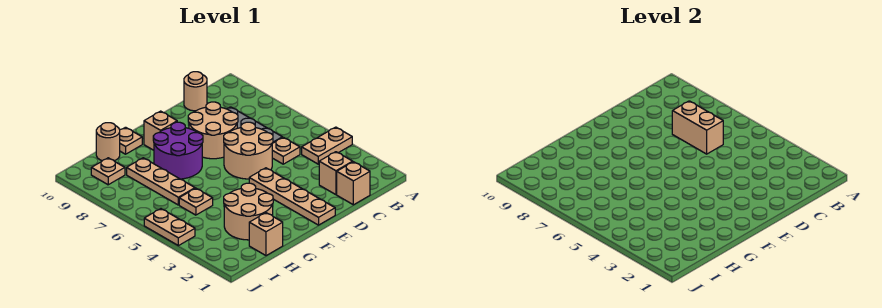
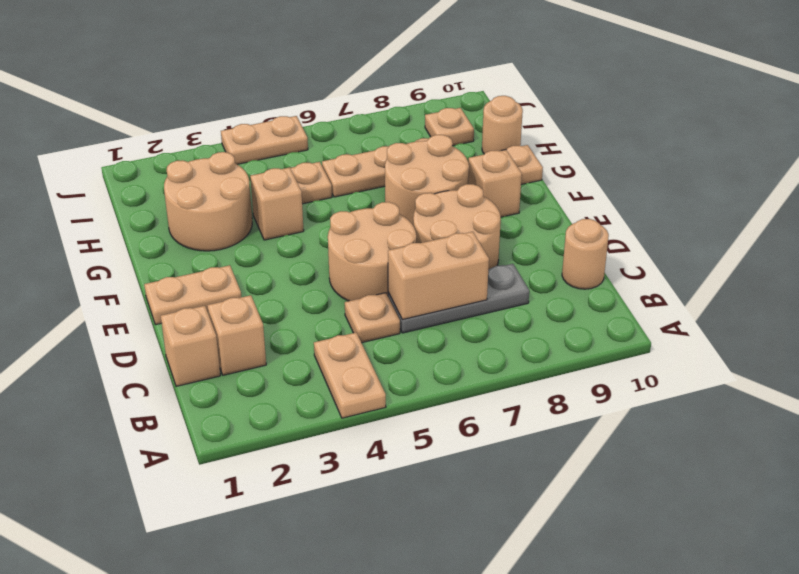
tan 1x4 plate [249,168,335,225] -> tan 1x2 plate [144,265,241,325]
purple 2x2 round brick [153,122,203,179] -> tan 2x2 round brick [385,135,469,225]
tan 1x1 brick [249,213,283,256] -> tan 1x1 brick moved to [250,167,304,240]

